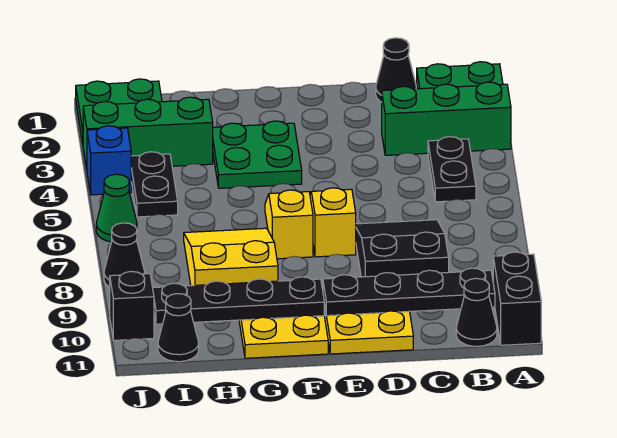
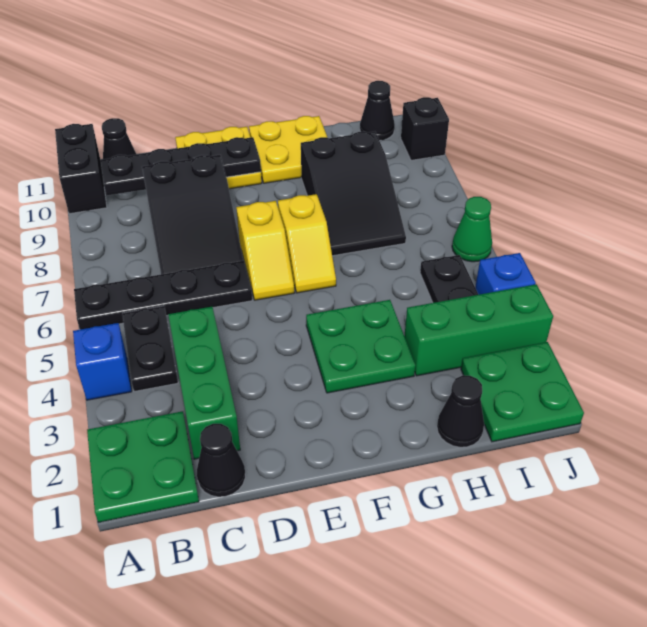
green 1x3 brick [382,82,511,155] -> green 1x3 brick turned to [168,307,240,459]
none -> blue 1x1 brick [73,323,132,400]
black 1x4 plate [153,277,324,324] -> black 1x4 plate moved to [74,261,252,329]
yellow 2x3 slope [184,228,278,286] -> black 2x3 slope [301,132,406,256]
black 1x1 cone [104,223,145,287] -> black 1x1 cone moved to [437,375,484,447]

